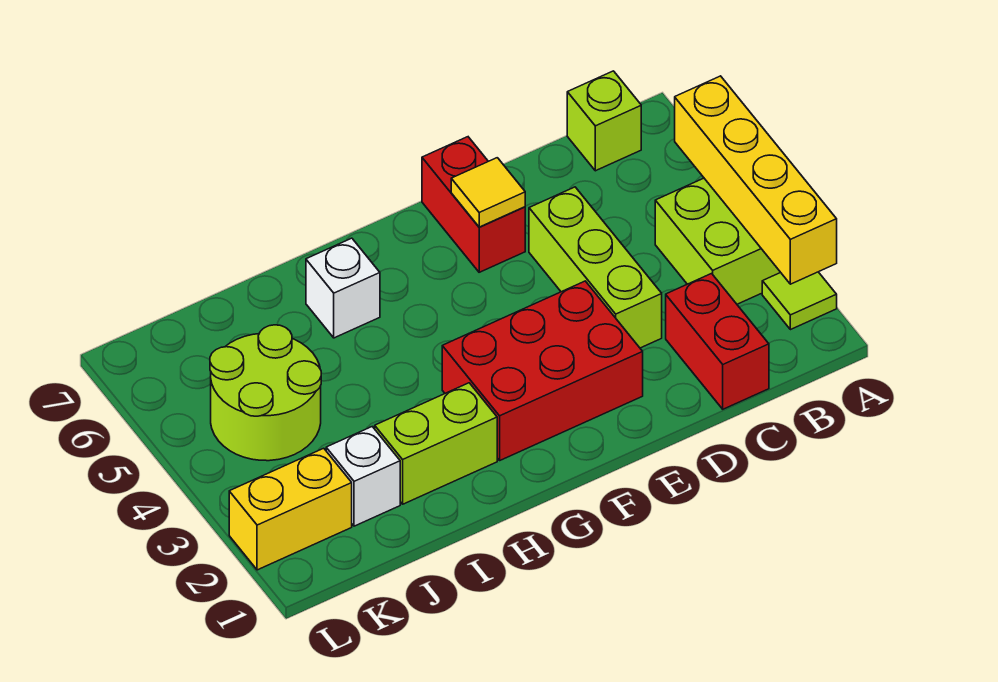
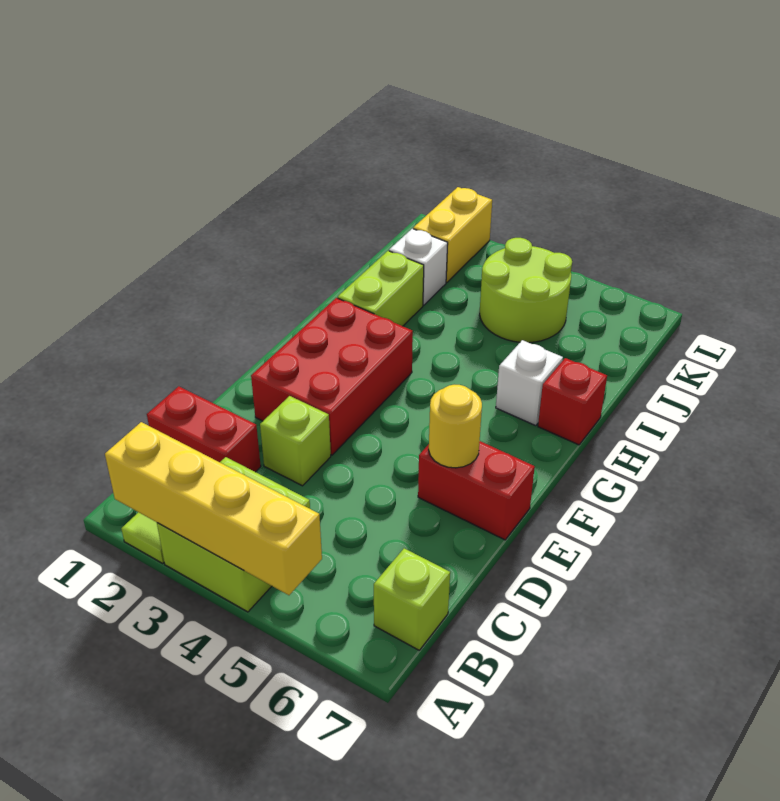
lime 1x3 brick [529,187,662,348] -> lime 1x1 brick [260,396,331,486]
yellow 1x1 tile [451,158,525,227] -> yellow 1x1 round brick [429,385,482,468]
none -> red 1x1 brick [538,358,607,445]

